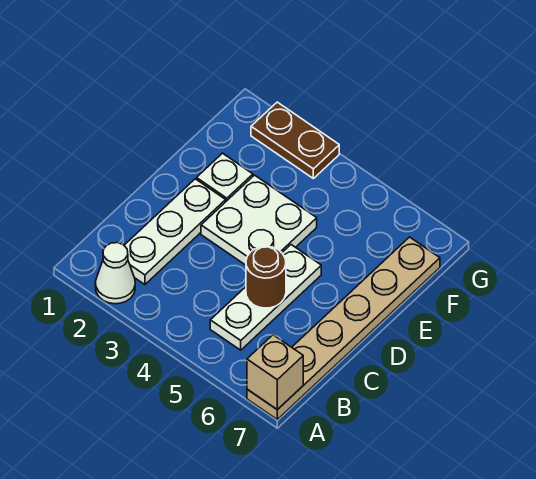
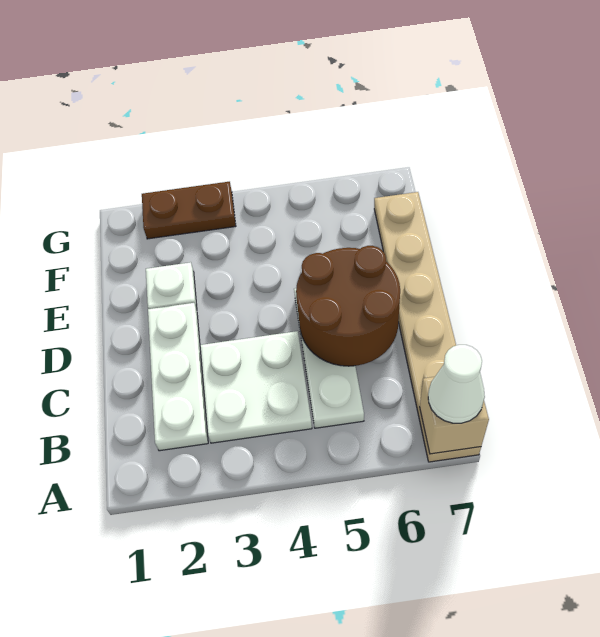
white 1x1 cone [95,243,135,304] -> white 1x1 cone moved to [428,345,485,423]
brown 1x1 round brick [246,246,286,308] -> brown 2x2 round brick [296,246,400,366]
white 2x2 plate [201,175,317,265] -> white 2x2 plate moved to [200,331,312,443]

